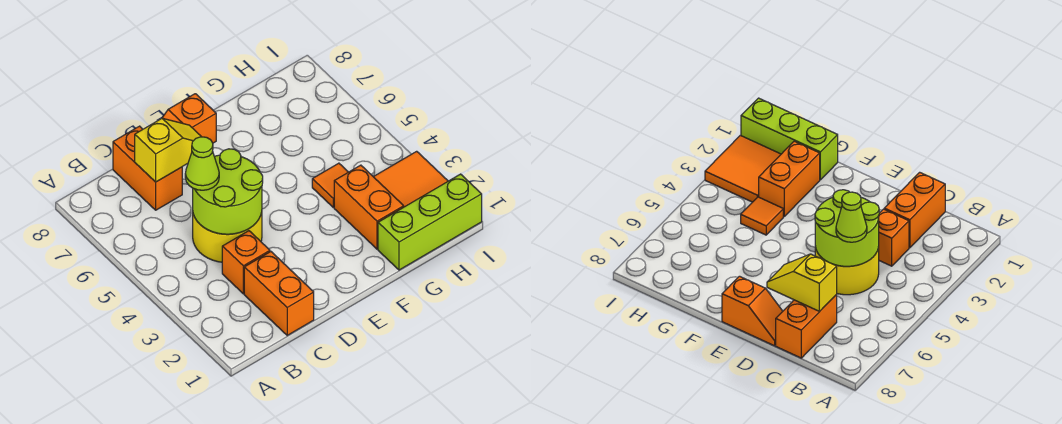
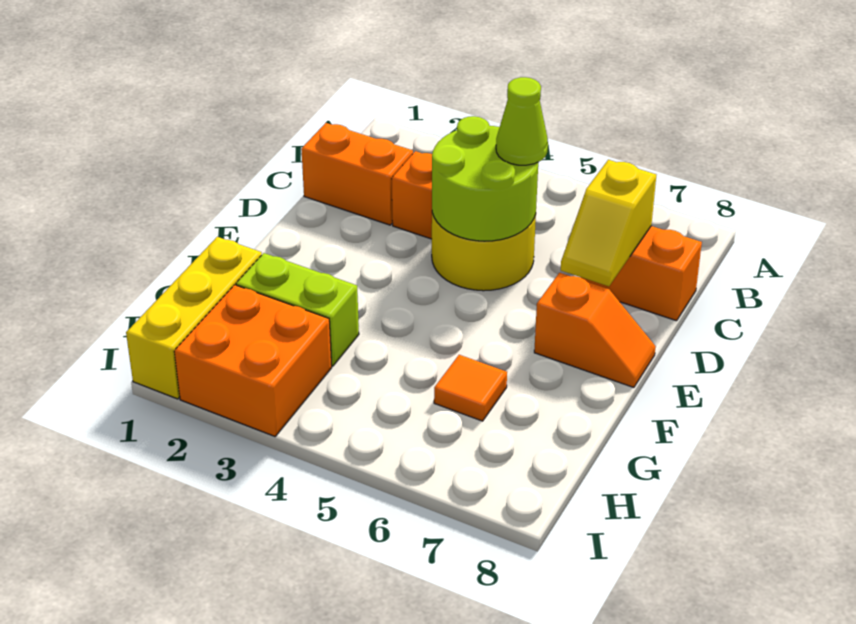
orange 1x2 slope [162,94,216,143] -> orange 1x2 slope turned to [534,273,656,387]
lime 1x3 brick [378,174,482,270] -> yellow 1x3 brick [126,237,262,399]
orange 1x2 brick [334,165,404,249] -> lime 1x2 brick [236,253,359,366]
orange 1x1 tile [312,163,348,207] -> orange 1x1 tile moved to [434,355,507,421]
orange 2x2 tile [374,151,448,207] -> orange 2x2 brick [174,285,332,436]

